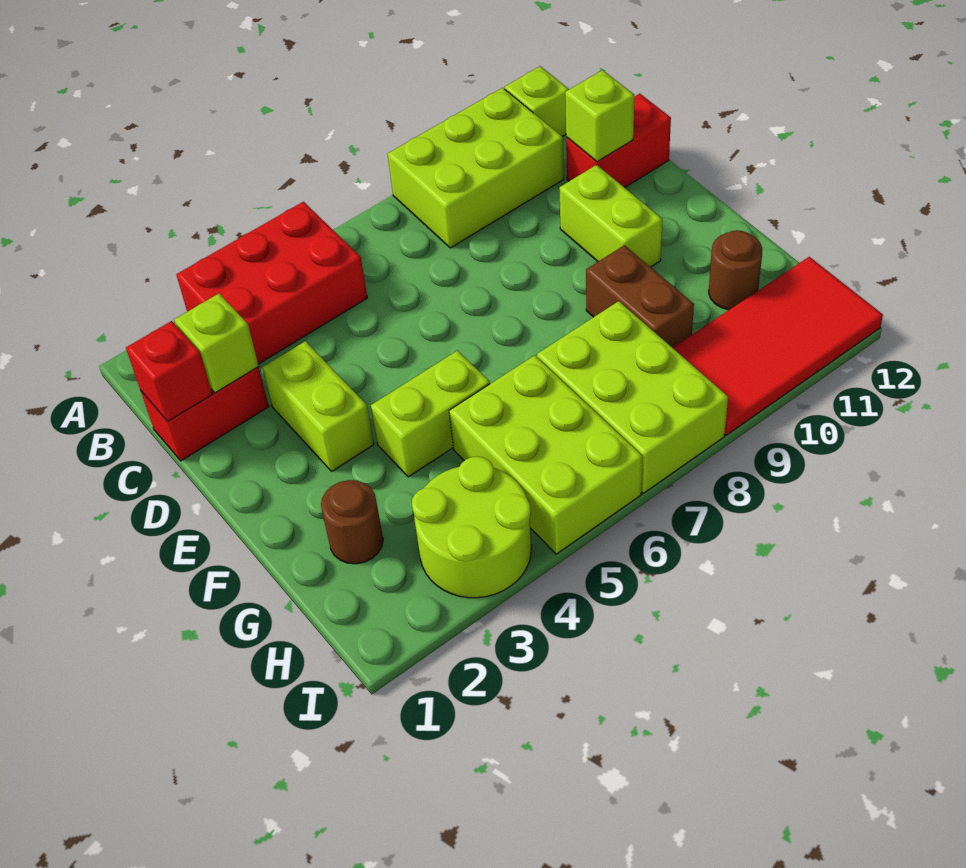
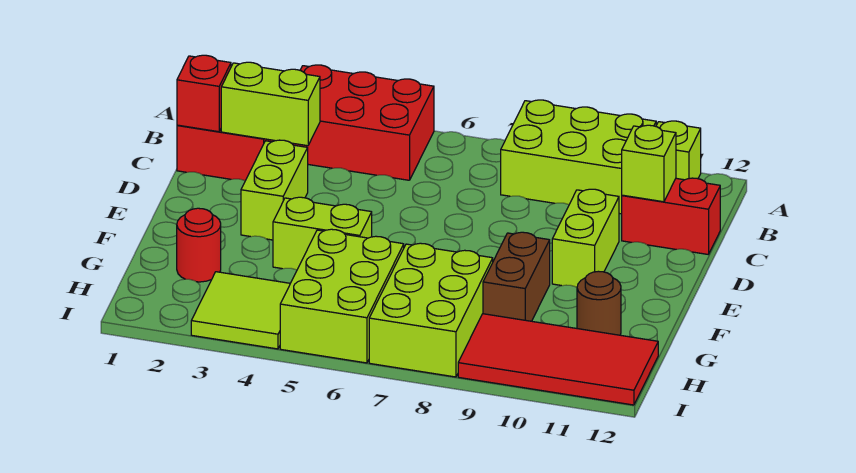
lime 1x1 brick [174,294,259,393] -> lime 1x2 brick [221,62,320,146]
brown 1x1 round brick [321,480,383,564] -> red 1x1 round brick [177,208,221,282]
lime 2x2 round brick [412,456,531,598] -> lime 2x2 tile [191,272,290,349]

